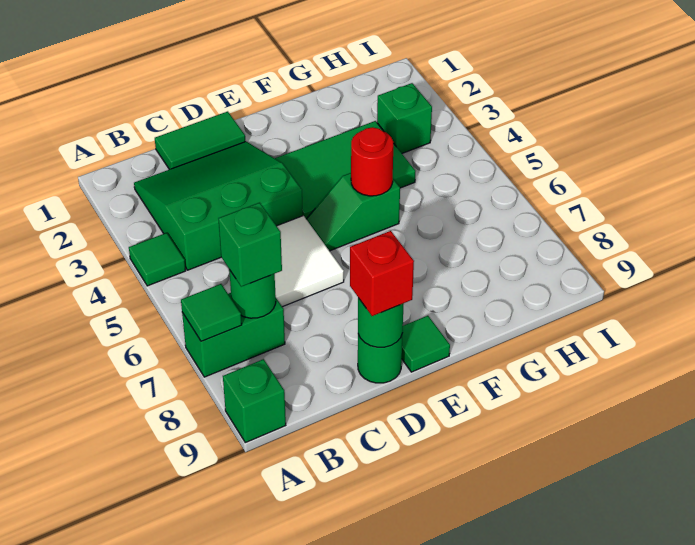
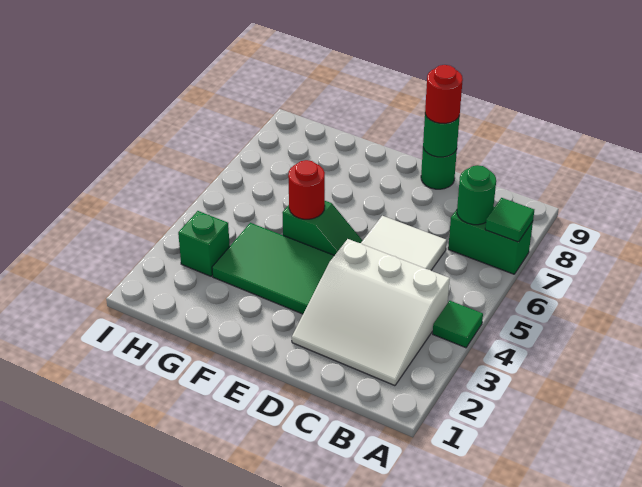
green 1x1 brick [223,359,286,443] -> none
green 3x3 slope [134,142,303,270] -> white 3x3 slope [292,239,450,386]
green 1x1 brick [218,203,282,287] -> none
green 1x2 tile [155,111,245,170] -> none
red 1x1 brick [350,231,414,316] -> red 1x1 round brick [425,65,463,124]
green 1x1 tile [402,316,450,372] -> none

